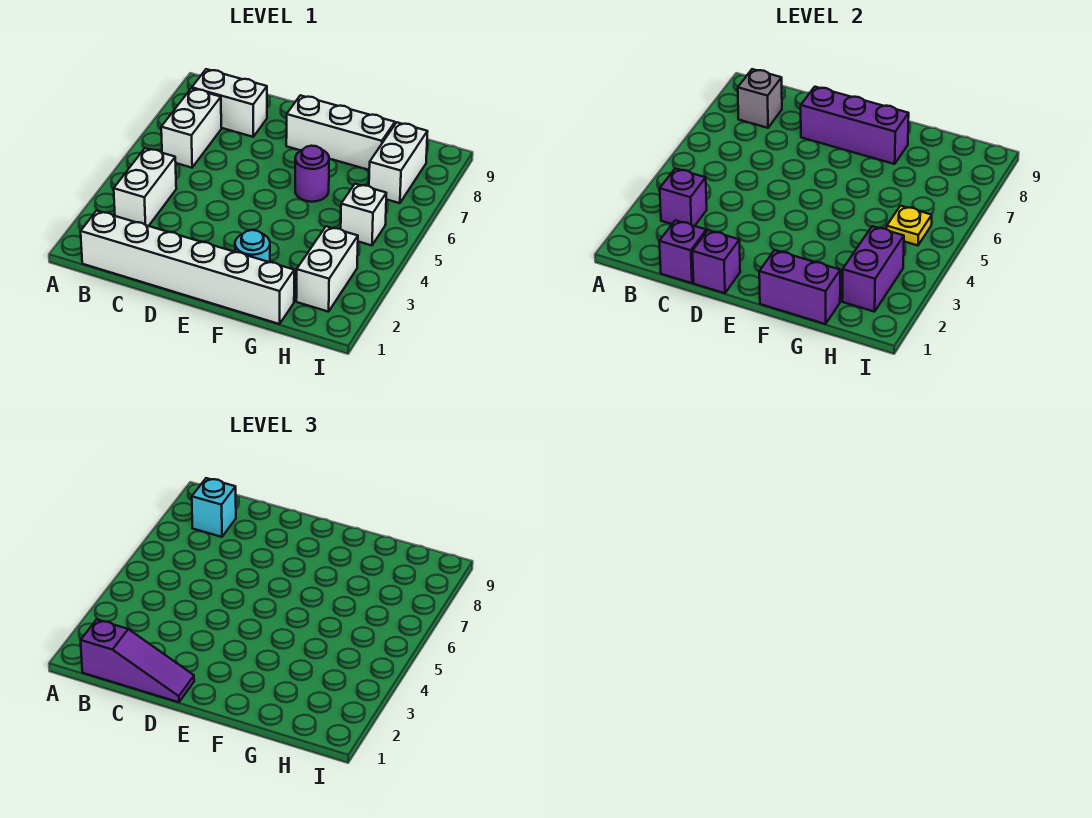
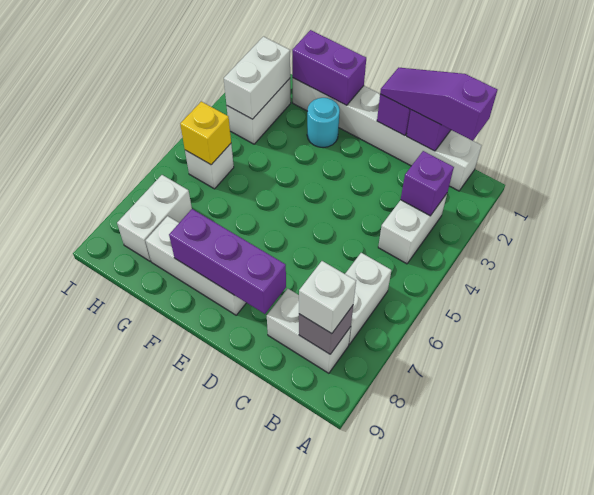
cyan 1x1 brick [192,478,236,537] -> white 1x1 brick [299,261,356,334]
purple 1x1 round brick [295,146,329,202] -> none
purple 1x2 brick [842,226,904,312] -> white 1x2 brick [224,37,290,119]
yellow 1x1 plate [887,206,932,245] -> yellow 1x1 brick [180,102,231,165]

